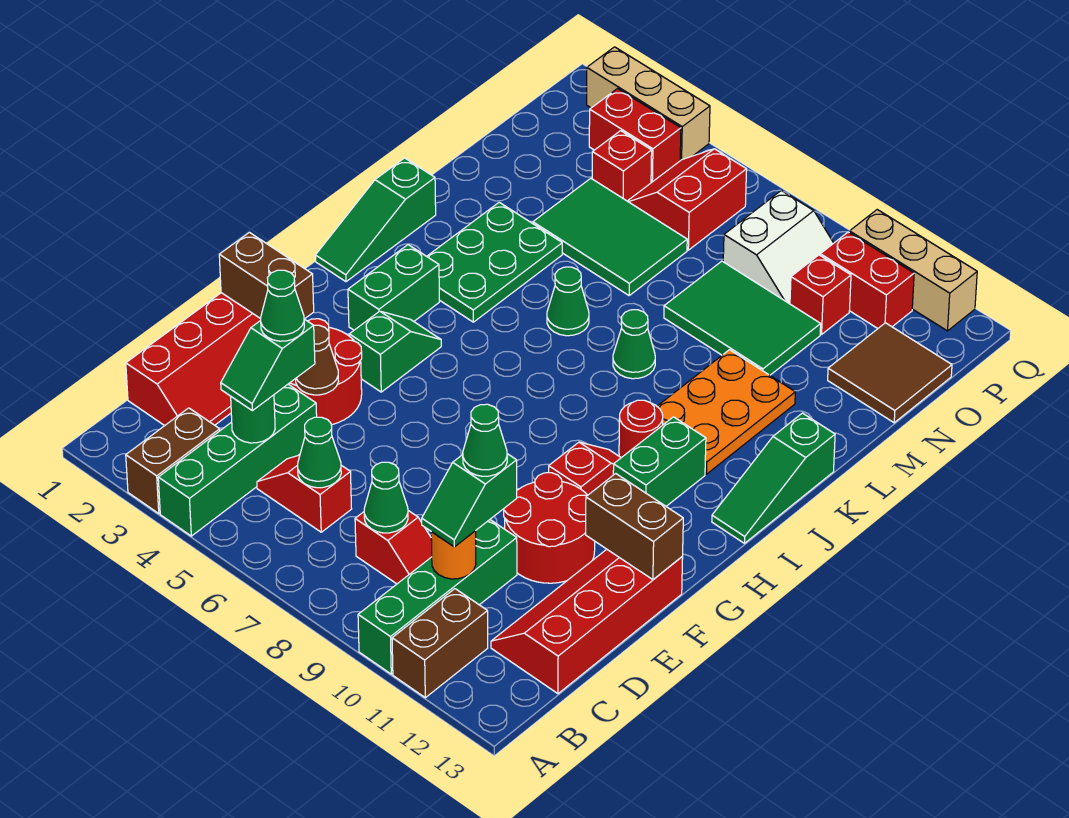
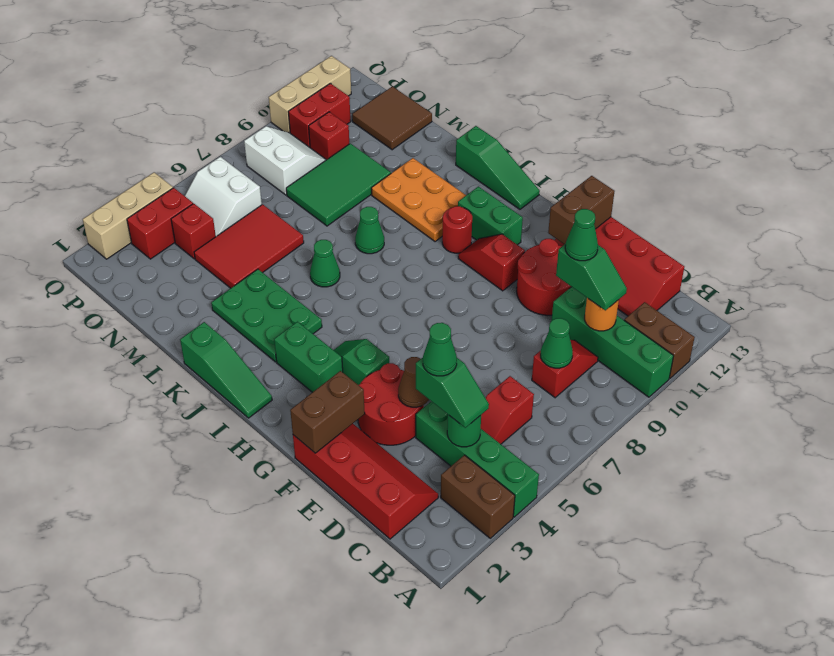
green 1x1 cone [298,417,341,488] -> none
green 2x3 tile [533,178,687,295] -> red 2x3 tile [194,204,304,288]
red 2x2 slope [628,149,747,250] -> white 2x2 slope [185,157,262,236]

